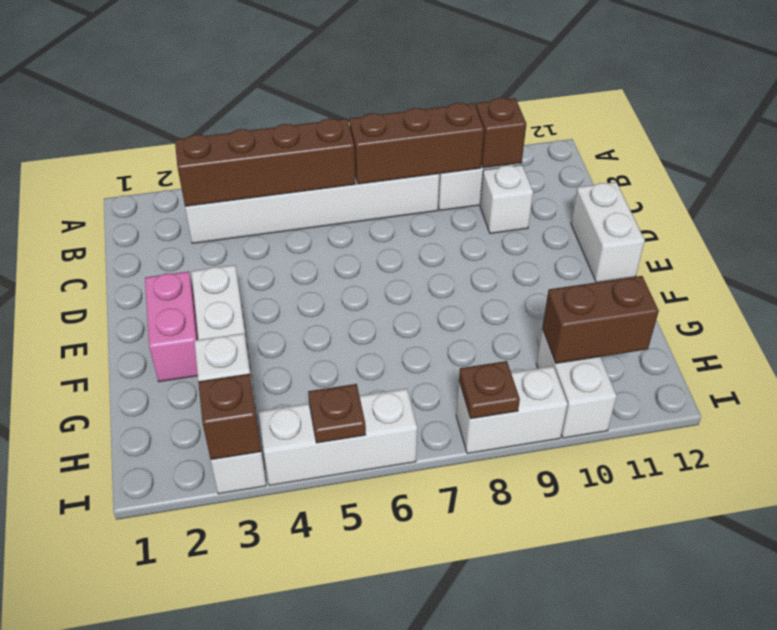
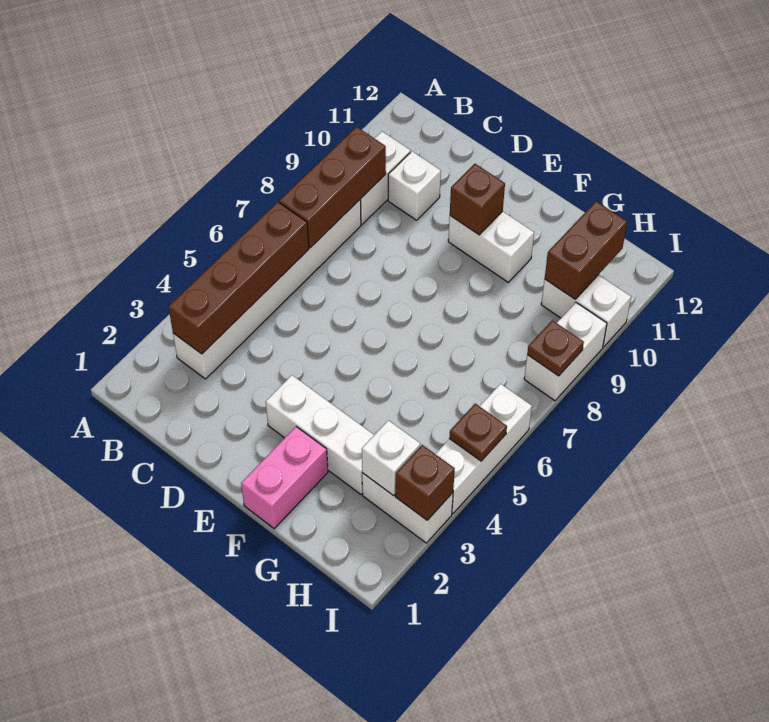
brown 1x1 brick [476,98,526,168] -> brown 1x1 brick moved to [450,164,505,235]
white 1x2 brick [571,182,645,282] -> white 1x2 brick moved to [448,211,534,282]
pink 1x2 brick [145,271,198,382] -> pink 1x2 brick turned to [241,427,328,529]

